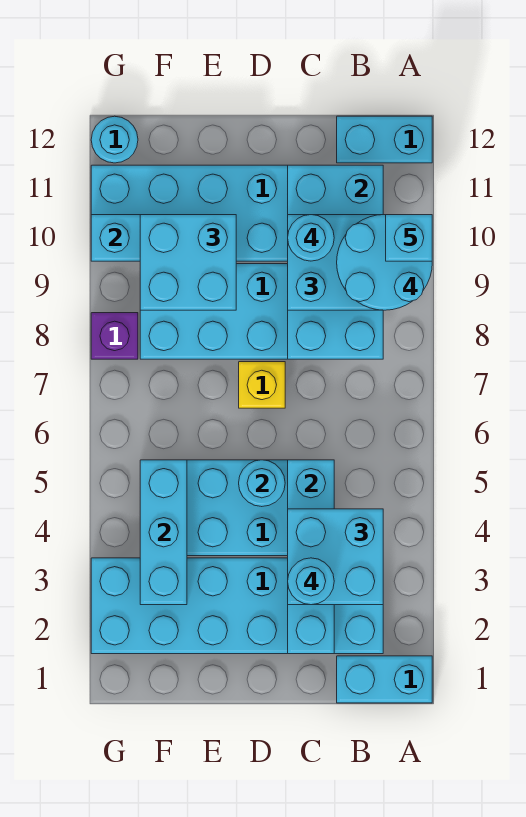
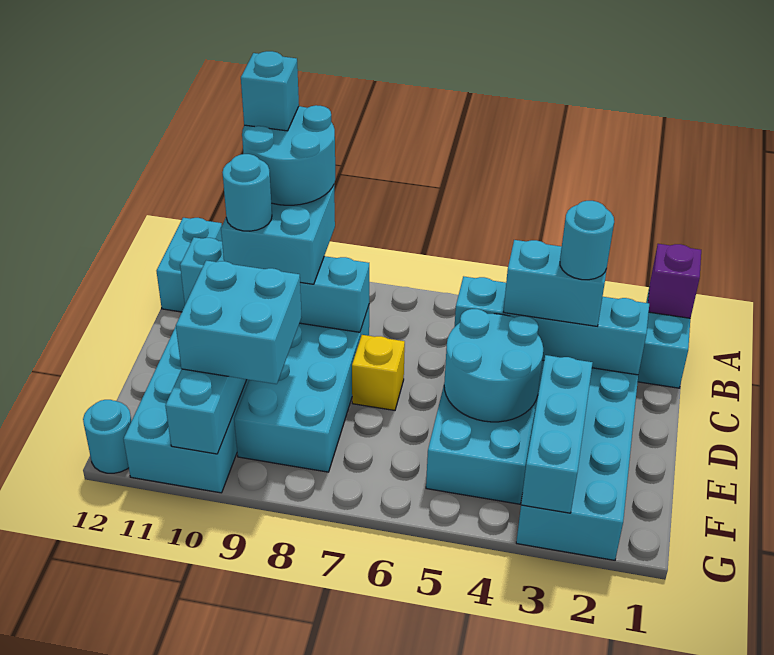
cyan 2x2 brick [288,509,383,605] -> cyan 1x2 brick [504,240,607,326]
cyan 2x4 brick [288,165,383,359] -> cyan 1x4 brick [180,237,369,332]
cyan 1x1 round brick [239,460,285,507] -> cyan 2x2 round brick [444,309,543,422]
cyan 1x3 brick [140,460,187,605] -> cyan 1x3 brick turned to [521,355,593,513]
purple 1x1 brick [91,313,138,359] -> purple 1x1 brick moved to [648,244,701,318]

